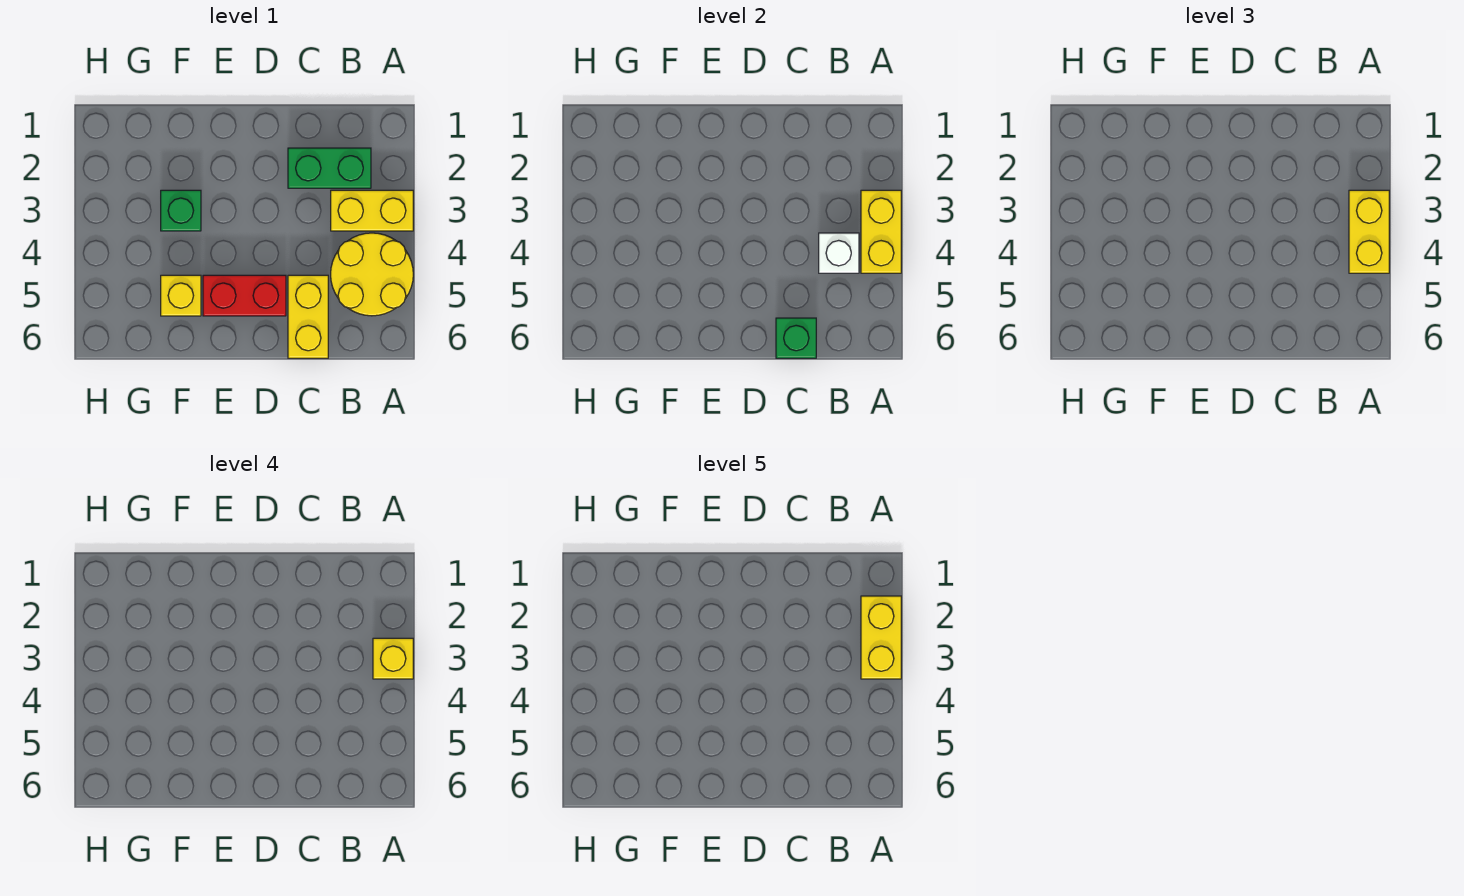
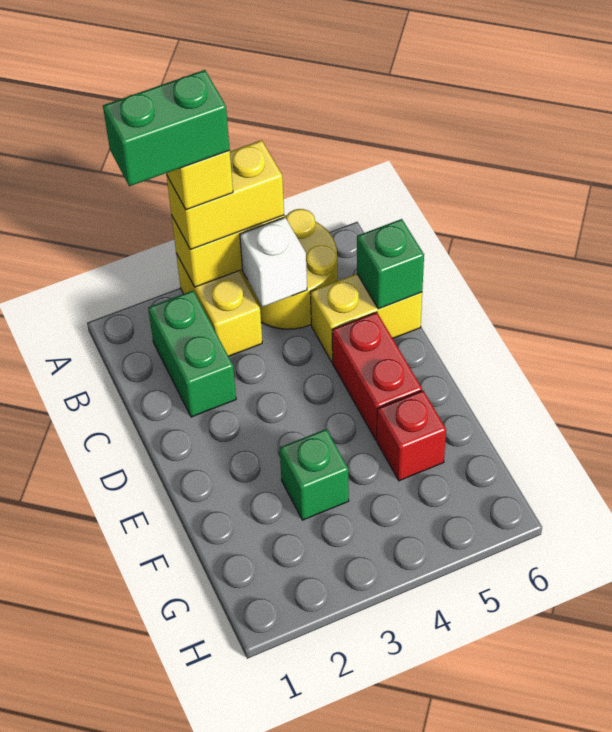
yellow 1x2 brick [861,596,901,679] -> green 1x2 brick [103,70,230,186]
yellow 1x1 brick [161,275,201,316] -> red 1x1 brick [377,391,446,481]

